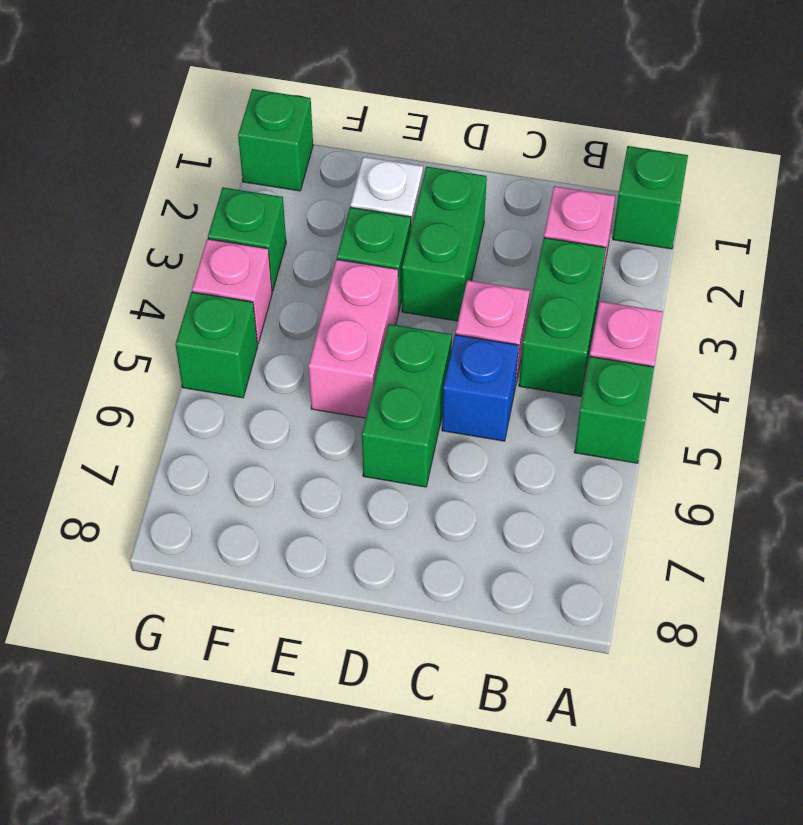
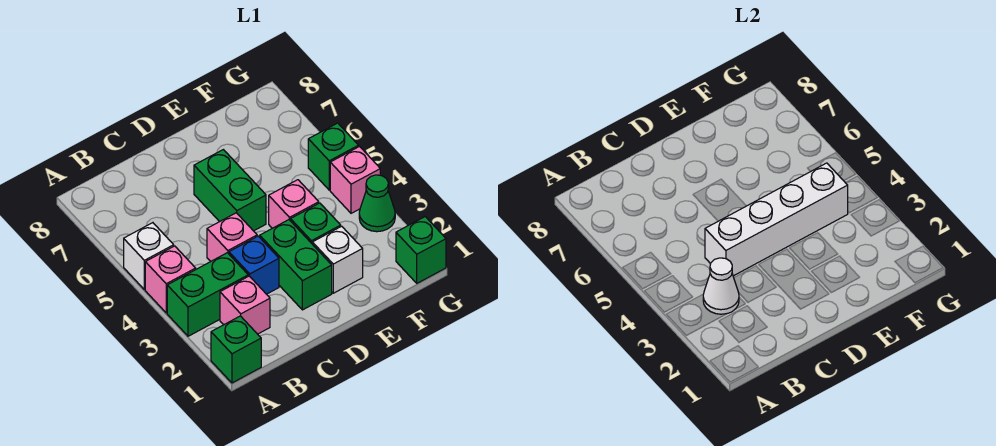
green 1x1 brick [574,357,654,463] -> white 1x1 brick [124,223,174,290]
green 1x2 brick [519,238,606,396] -> green 1x2 brick turned to [167,253,248,336]
none -> white 1x1 cone [703,258,739,314]
none -> white 1x4 brick [705,163,848,276]
blue 1x1 brick [442,335,519,441] -> blue 1x1 brick moved to [229,236,279,294]
pink 1x2 brick [309,259,398,418] -> pink 1x1 brick [269,180,319,228]
green 1x1 brick [208,188,286,291] -> green 1x1 cone [359,175,395,232]

